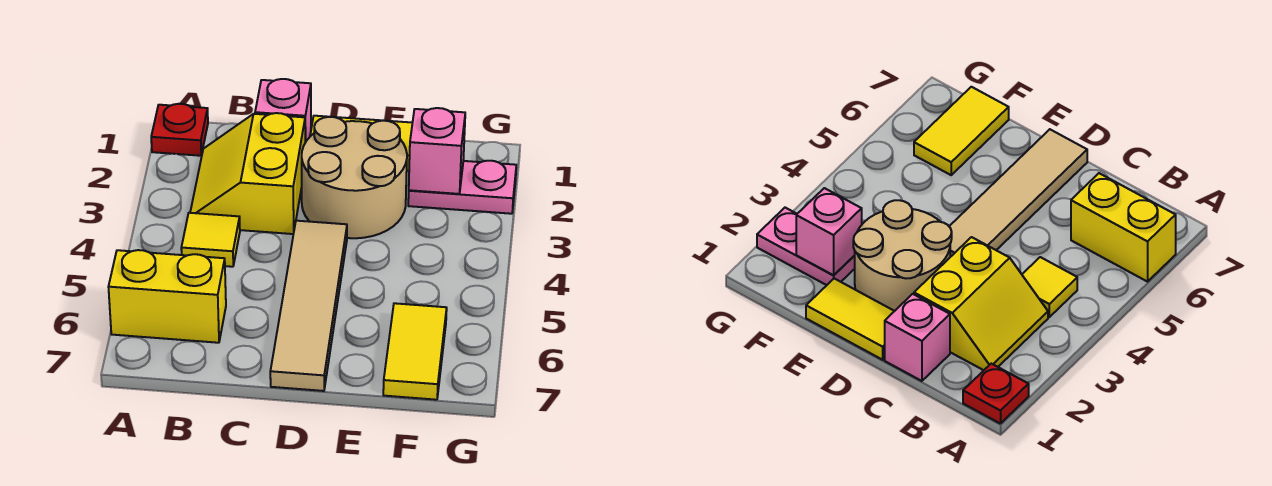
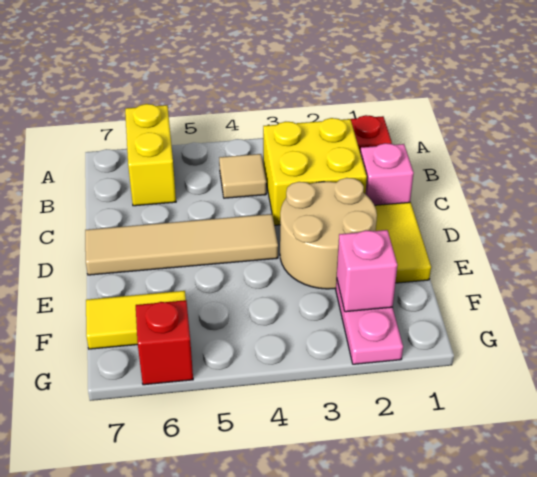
yellow 2x2 slope [190,113,305,234] -> yellow 2x2 brick [263,118,367,225]
yellow 1x1 tile [181,213,240,267] -> tan 1x1 tile [219,154,266,198]
none -> red 1x1 brick [136,300,193,385]

